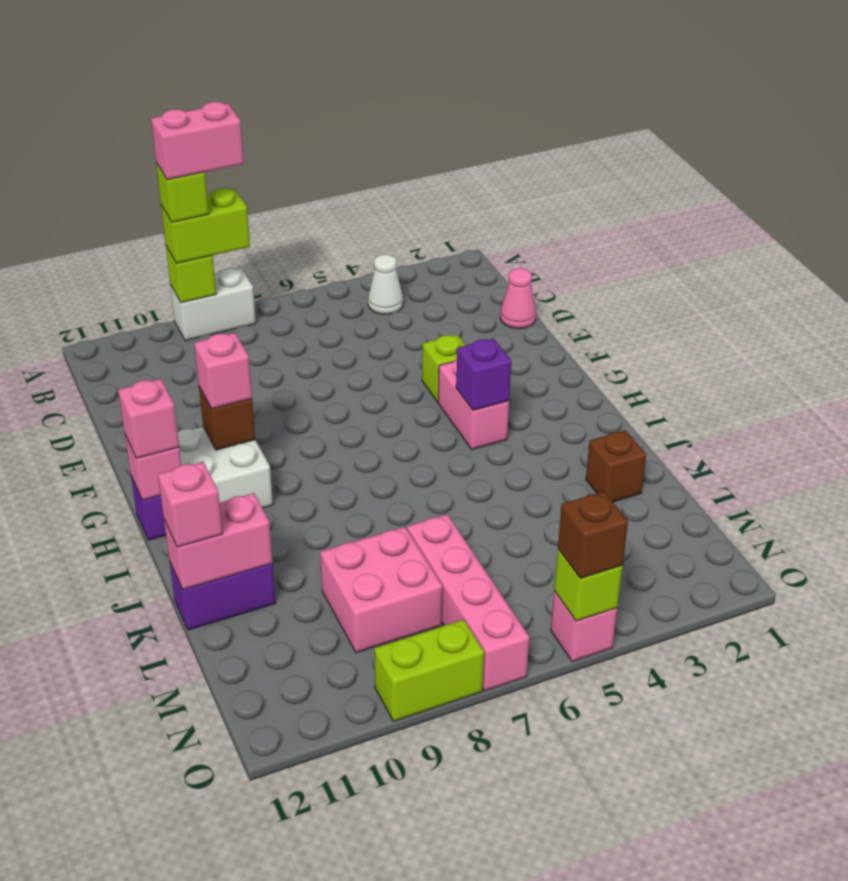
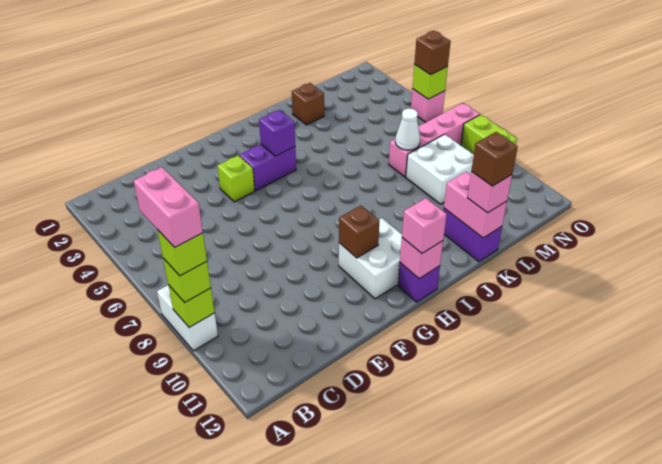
lime 1x2 brick [161,188,250,263] -> lime 1x1 brick [163,258,211,302]
white 1x1 cone [368,255,403,314] -> white 1x1 cone moved to [395,108,420,150]
pink 1x1 cone [500,268,536,329] -> none
pink 1x2 brick [438,359,509,449] -> purple 1x2 brick [239,144,296,190]
pink 1x1 brick [194,333,252,409] -> none
none -> brown 1x1 brick [471,132,518,186]
pink 2x2 brick [320,527,442,653] -> white 2x2 brick [406,134,474,204]

